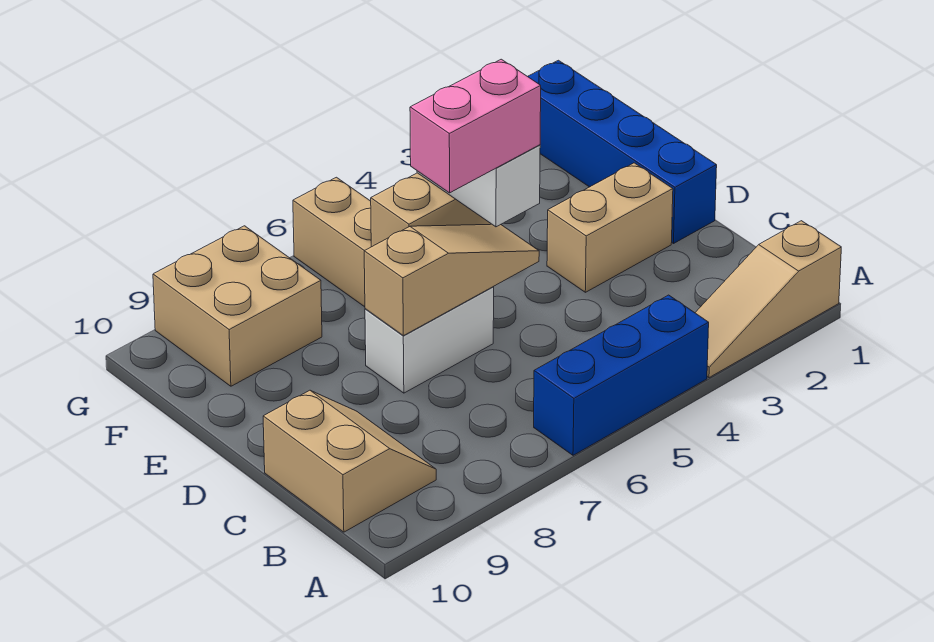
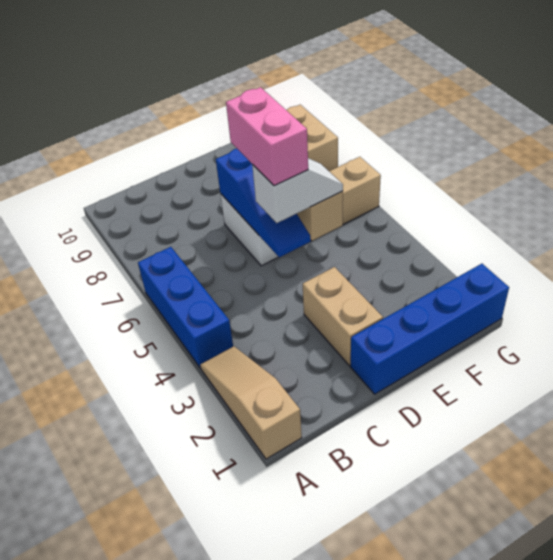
tan 2x2 slope [263,390,436,532] -> none
tan 1x3 slope [364,224,539,336] -> blue 1x3 slope [216,149,311,257]

